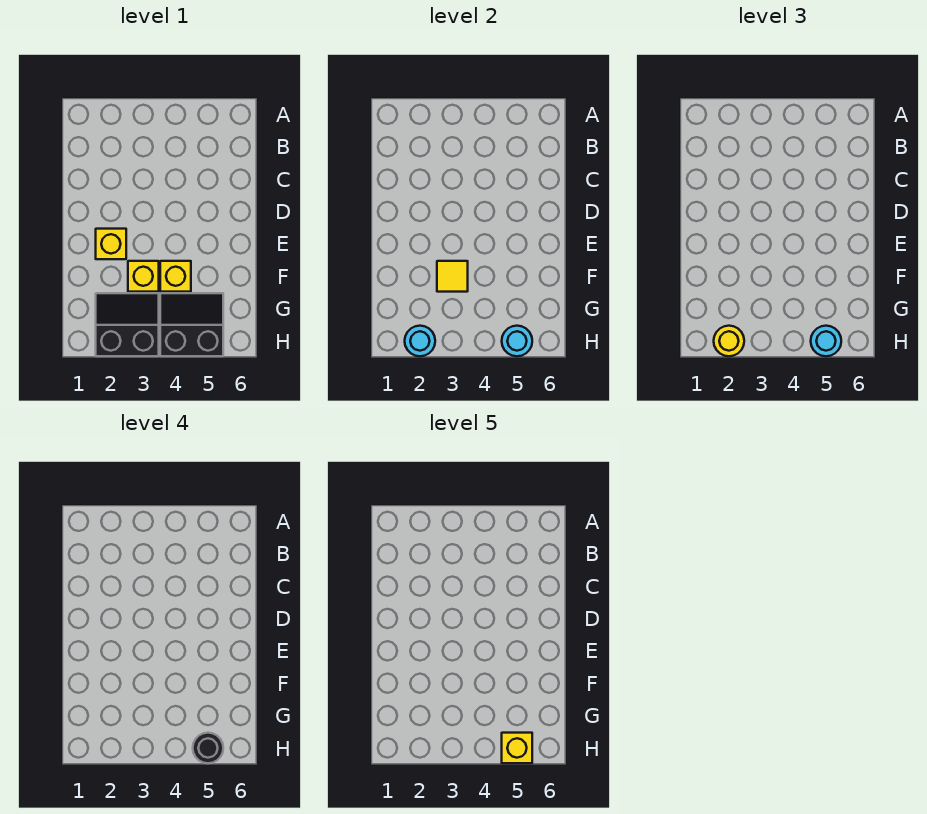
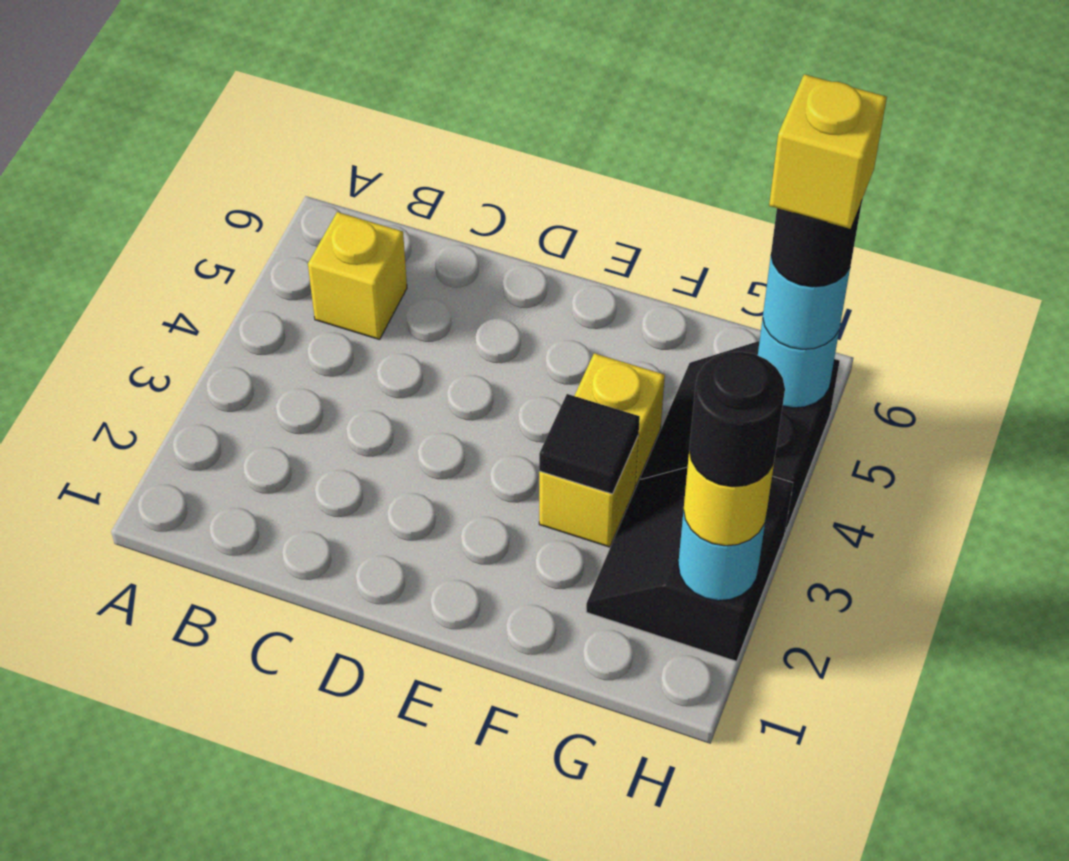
yellow 1x1 brick [96,229,126,259] -> yellow 1x1 brick moved to [308,212,407,340]
yellow 1x1 tile [437,261,468,292] -> black 1x1 tile [539,394,640,494]
none -> black 1x1 round brick [689,352,785,487]

